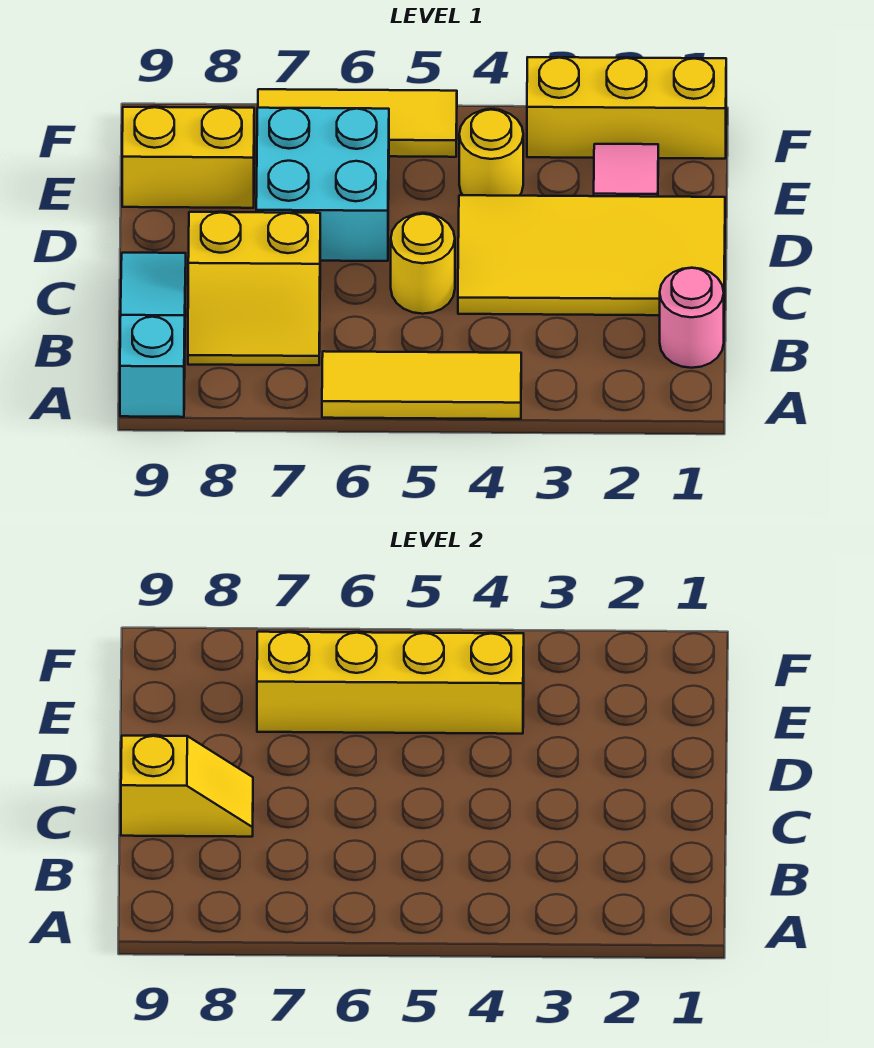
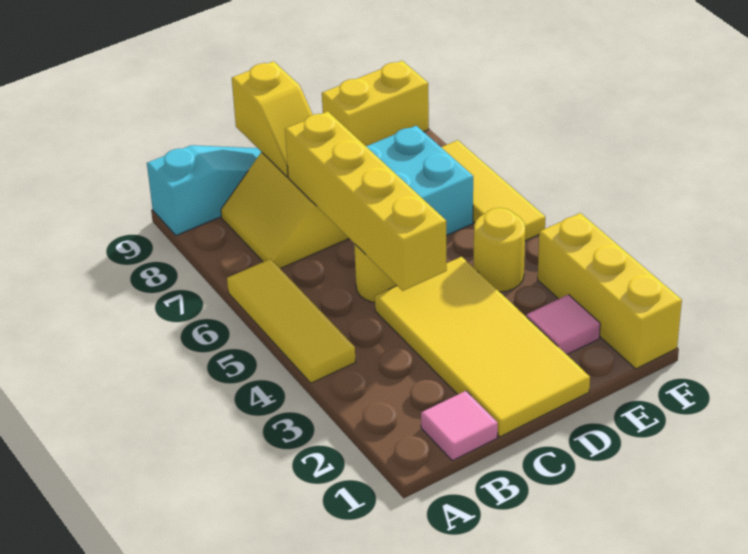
pink 1x1 round brick [660,268,724,368] -> pink 1x1 tile [421,391,498,461]
yellow 1x4 brick [257,632,524,734] -> yellow 1x4 brick moved to [285,111,447,291]
yellow 1x2 brick [122,107,254,208] -> yellow 1x2 brick turned to [322,61,429,146]

